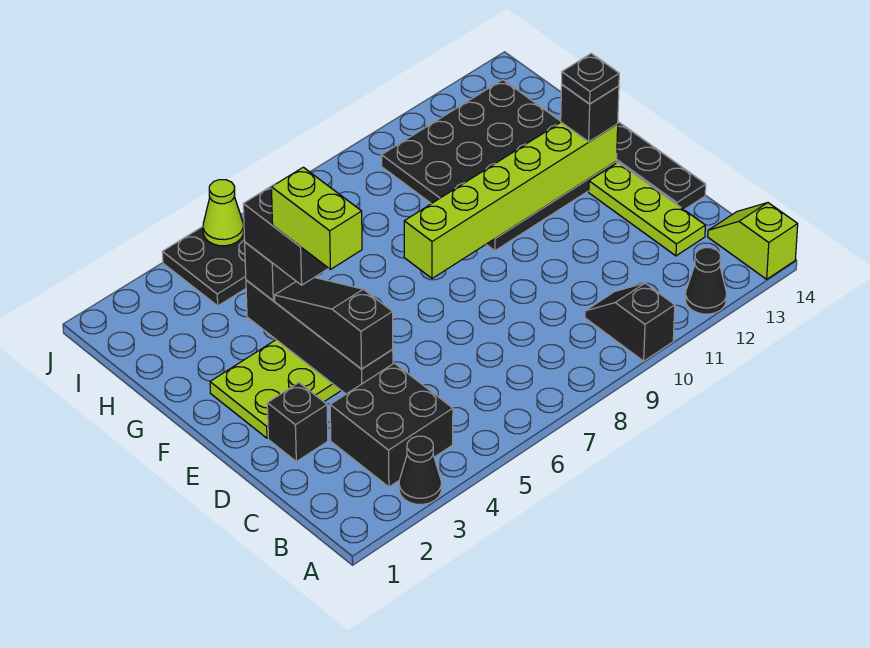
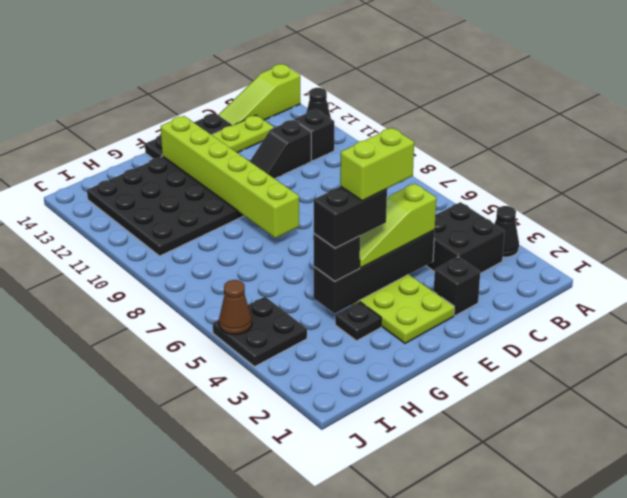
black 1x2 slope [585,283,675,361] -> black 1x2 slope moved to [250,120,311,179]
lime 1x2 slope [708,203,798,279] -> lime 1x3 slope [219,64,300,125]
black 1x3 slope [275,277,393,369] -> lime 1x3 slope [360,183,436,268]
black 1x1 brick [561,85,619,142] -> black 1x1 brick moved to [294,110,334,161]
black 1x1 plate [562,54,619,104] -> black 1x1 plate moved to [335,302,381,341]
lime 1x1 cone [203,180,244,246] -> brown 1x1 cone [219,280,252,334]

